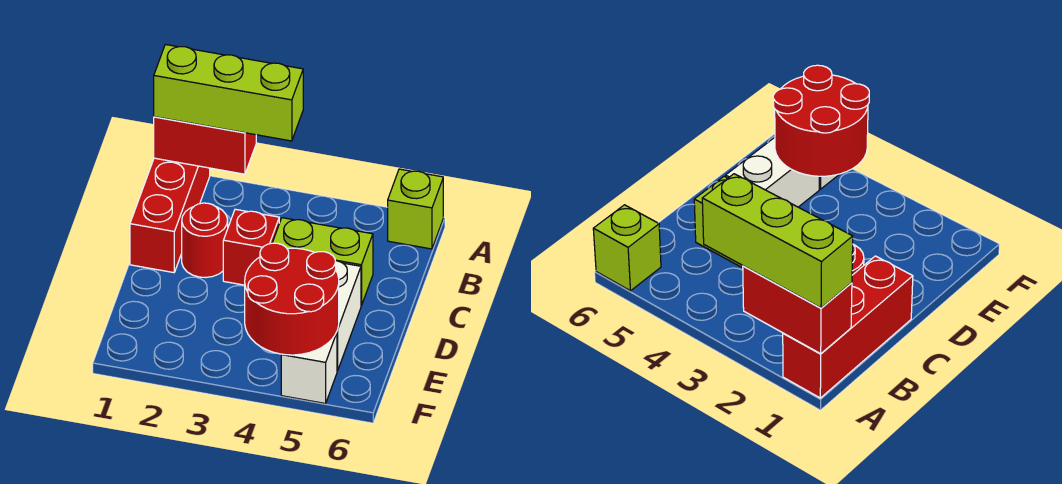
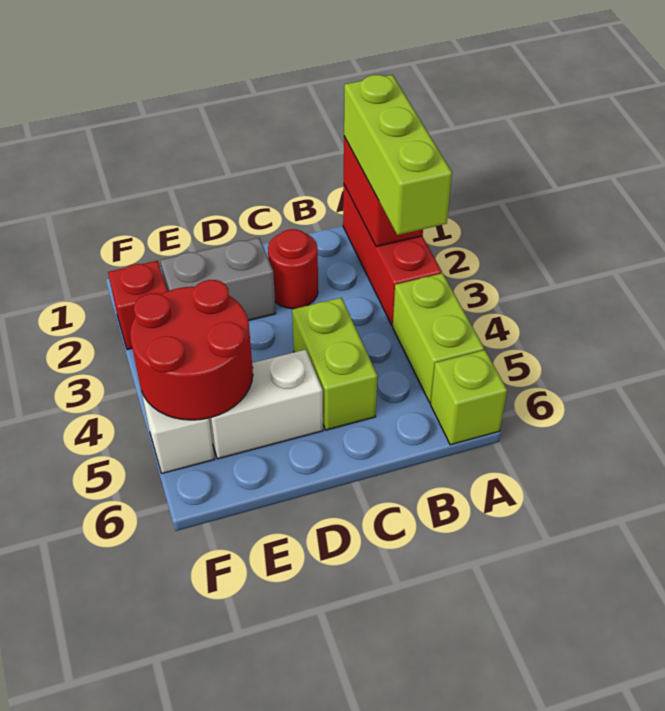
red 1x3 brick [130,158,210,273] -> red 1x3 brick turned to [343,185,442,325]
none -> lime 1x2 brick [393,273,484,403]
red 1x1 brick [223,209,279,285] -> red 1x1 brick moved to [108,261,167,350]
none -> grey 1x2 brick [160,238,276,321]

